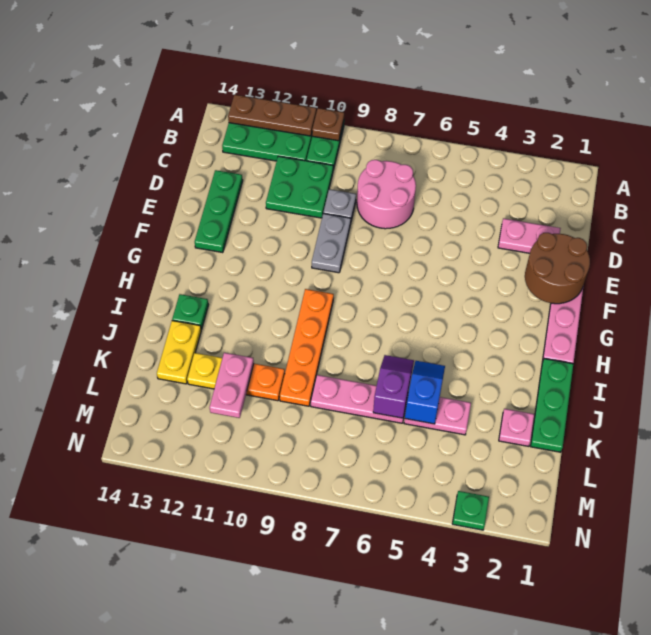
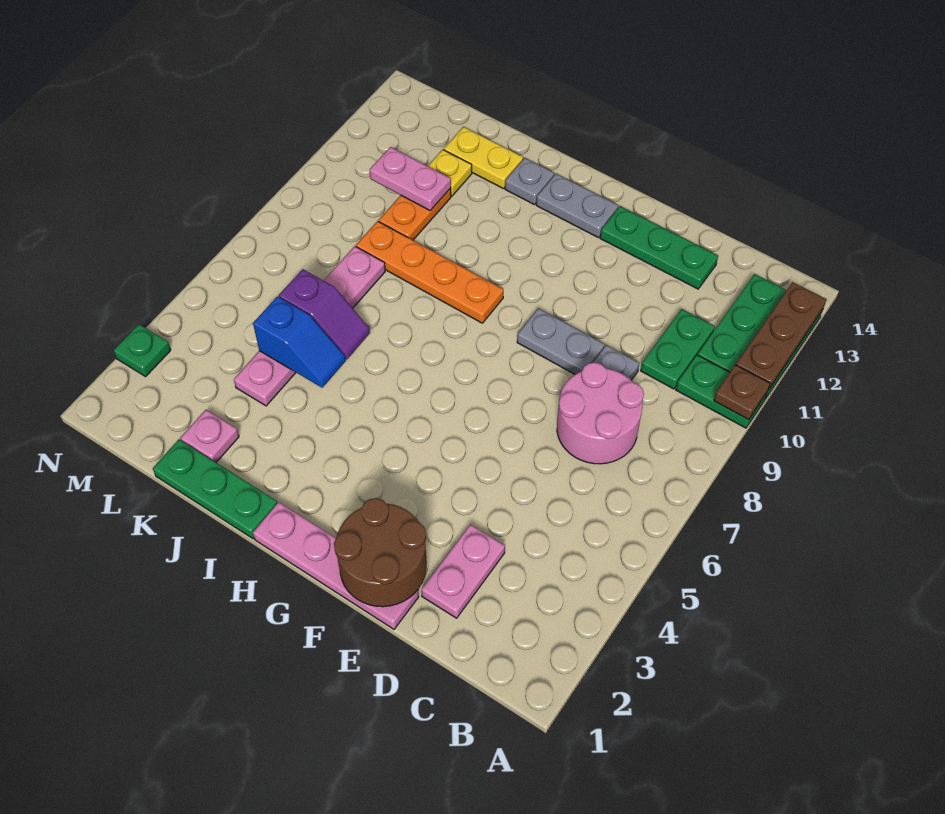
green 2x2 plate [266,156,333,218] -> green 1x2 plate [641,309,715,389]
none -> grey 1x2 plate [536,174,618,238]
green 1x1 plate [172,294,208,330] -> grey 1x1 plate [505,158,554,205]

